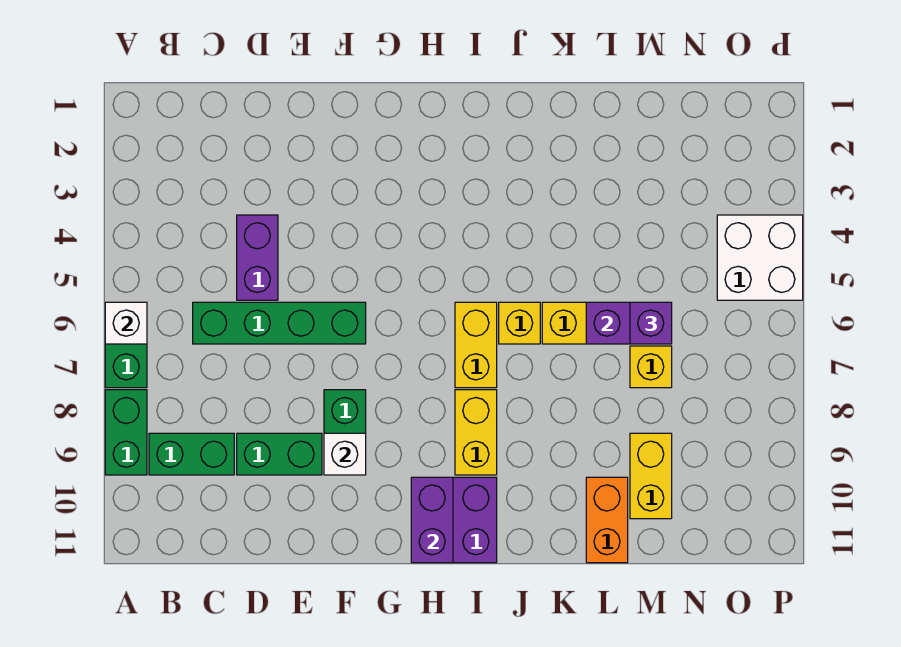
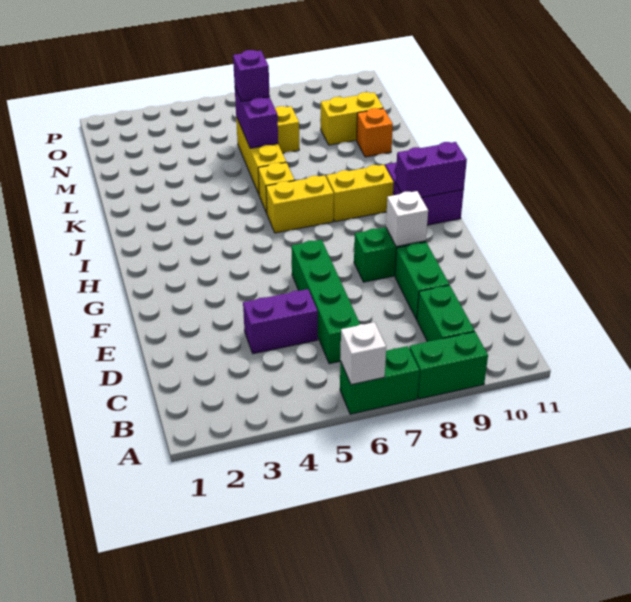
orange 1x2 brick [586,477,628,563] -> orange 1x1 brick [357,108,393,157]
white 2x2 brick [717,215,803,300] -> none

